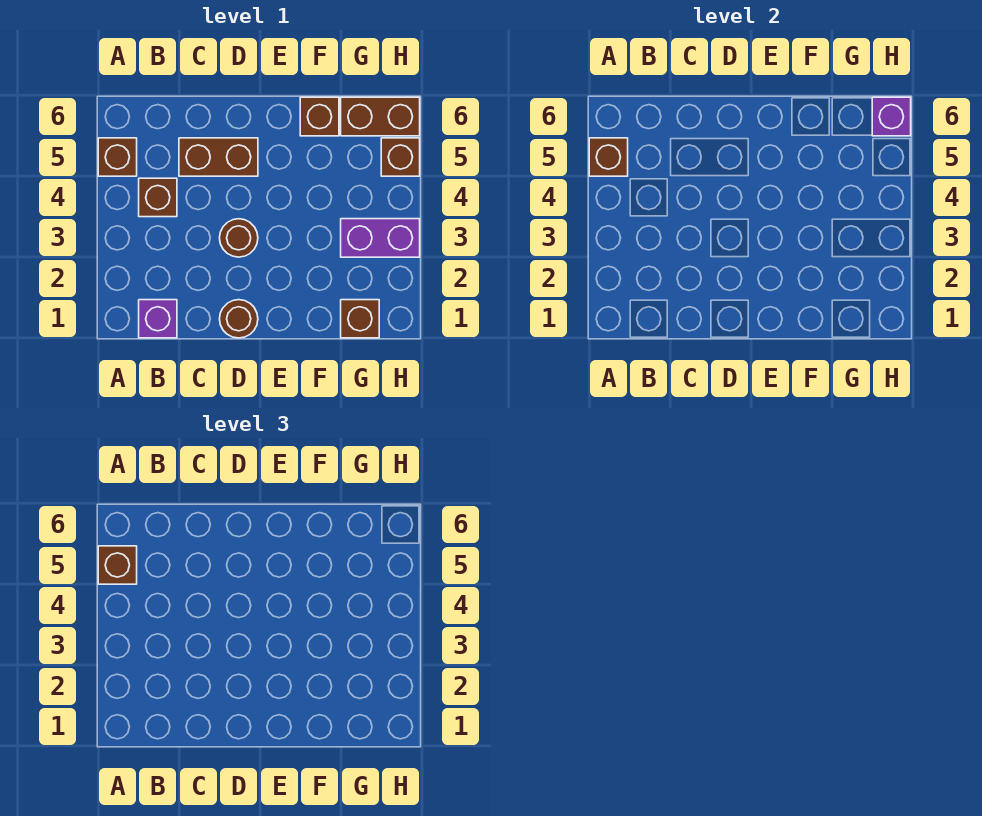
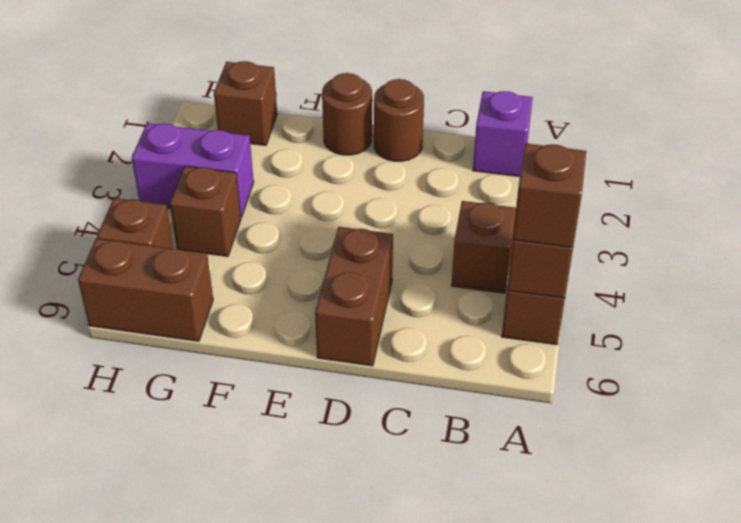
brown 1x2 brick [179,138,258,176] -> brown 1x2 brick turned to [315,227,393,366]
brown 1x1 round brick [220,219,258,257] -> brown 1x1 round brick moved to [322,73,372,155]
brown 1x1 brick [300,97,339,136] -> brown 1x1 brick moved to [170,166,241,256]
purple 1x1 brick [872,97,911,136] -> none

